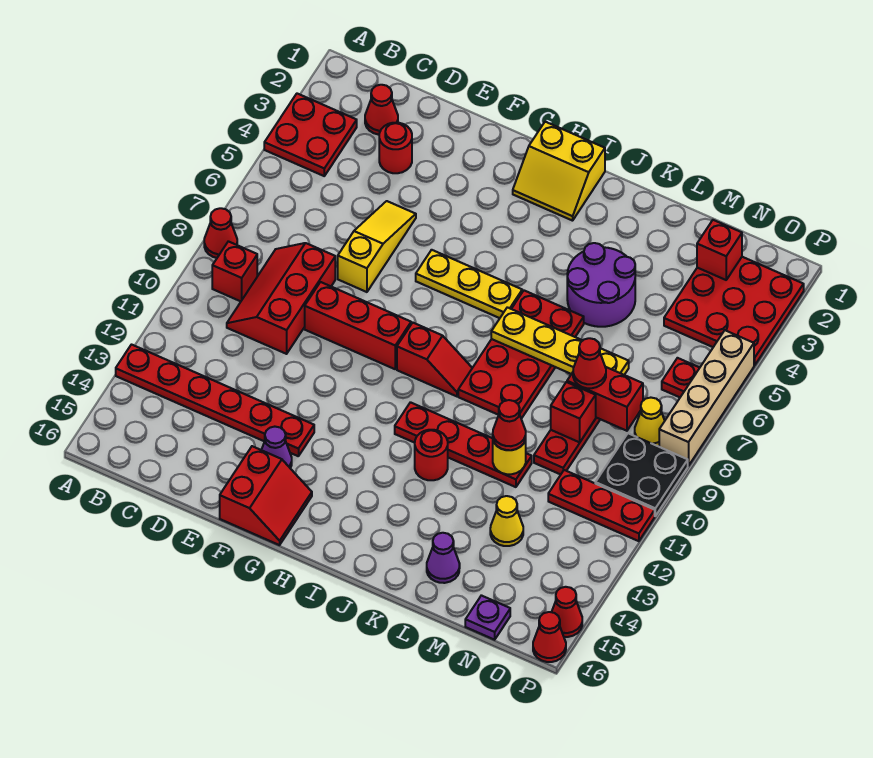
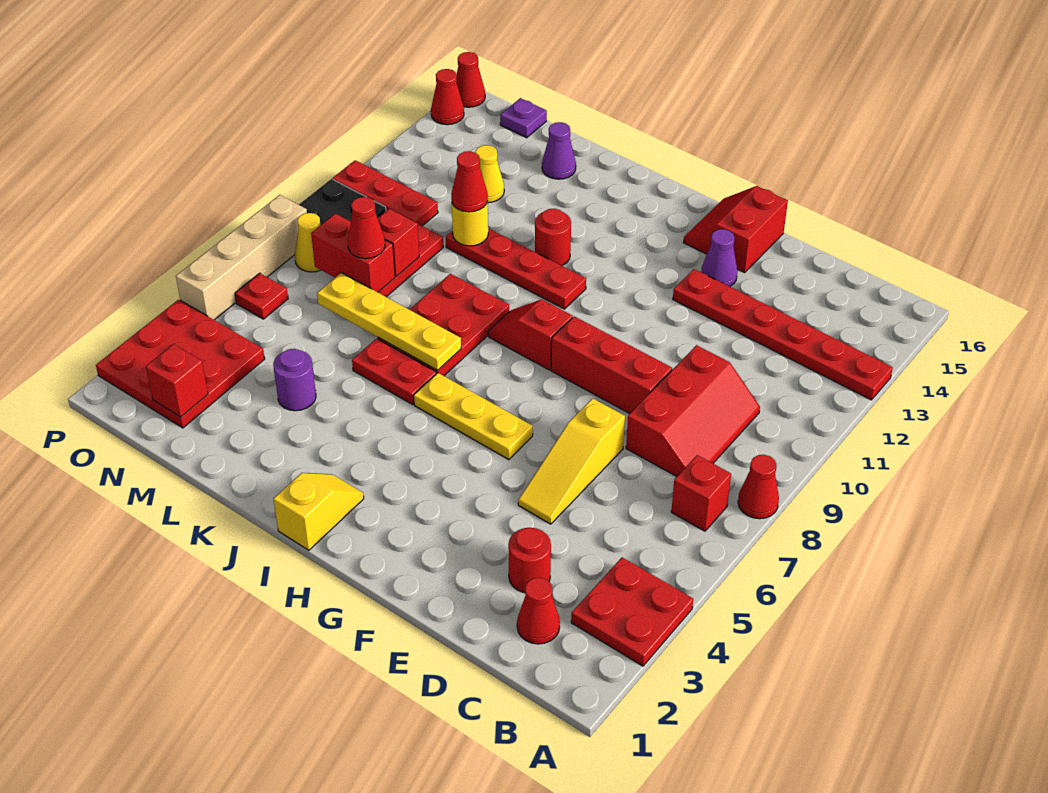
red 1x1 brick [212,241,257,301] -> red 1x1 brick moved to [671,455,731,531]
yellow 2x2 slope [513,122,605,221] -> yellow 1x2 slope [273,473,364,550]
purple 2x2 round brick [567,243,635,327] -> purple 1x1 round brick [273,349,316,411]

